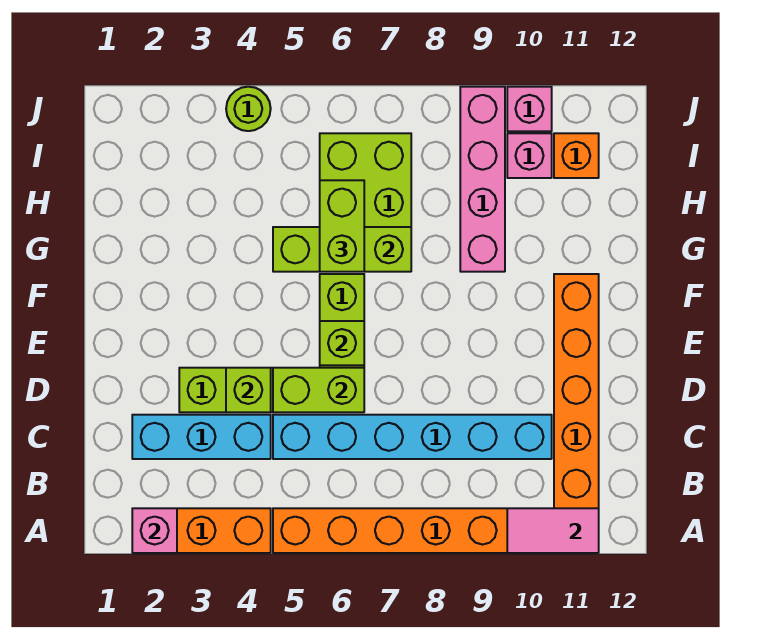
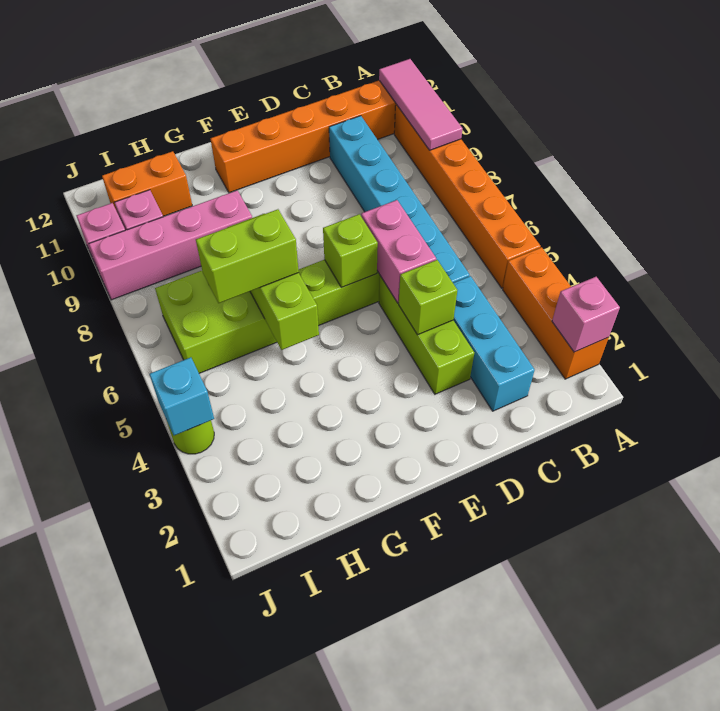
pink 1x2 tile [507,508,599,553] -> pink 1x3 tile [379,59,463,150]
lime 1x2 brick [273,368,364,412] -> pink 1x2 brick [361,200,436,303]
orange 1x1 brick [554,133,599,178] -> orange 1x2 brick [102,151,192,216]
none -> cyan 1x1 brick [149,357,214,435]

